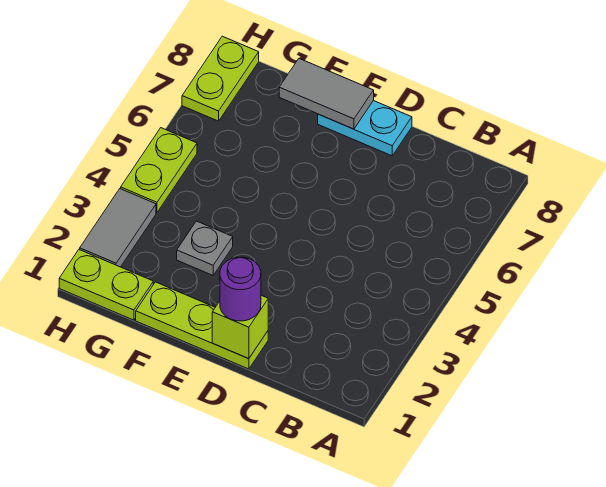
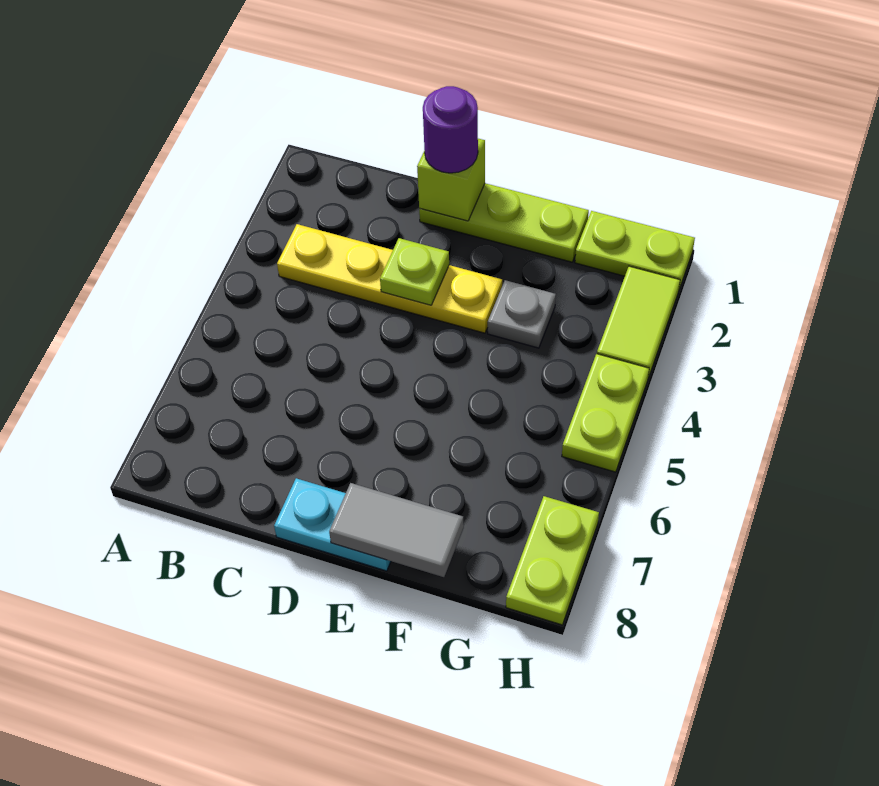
none -> yellow 1x4 plate [277,224,502,333]
none -> lime 1x1 plate [380,238,449,305]
grey 1x2 tile [80,189,156,267] -> lime 1x2 tile [597,266,680,378]

